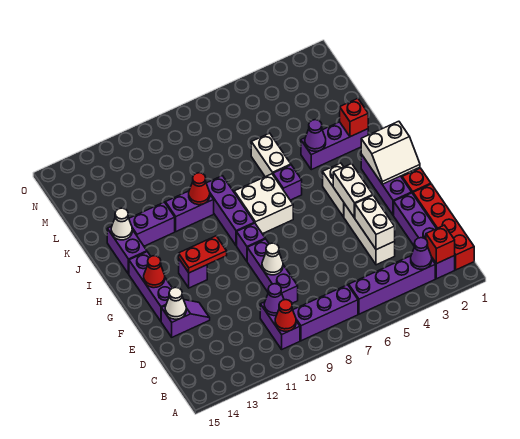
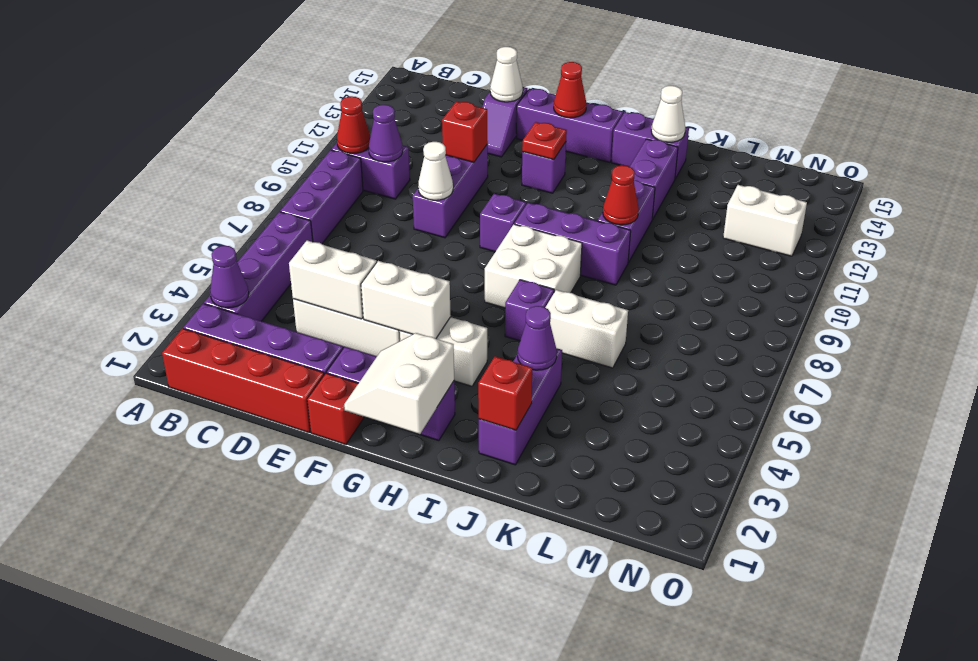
red 1x1 brick [426,225,455,264] -> red 1x1 brick moved to [442,101,488,162]
purple 1x3 brick [247,239,298,303] -> purple 1x3 brick turned to [413,144,488,238]
red 1x2 plate [179,236,227,273] -> red 1x1 plate [522,122,567,160]
none -> white 1x2 brick [723,185,807,256]

